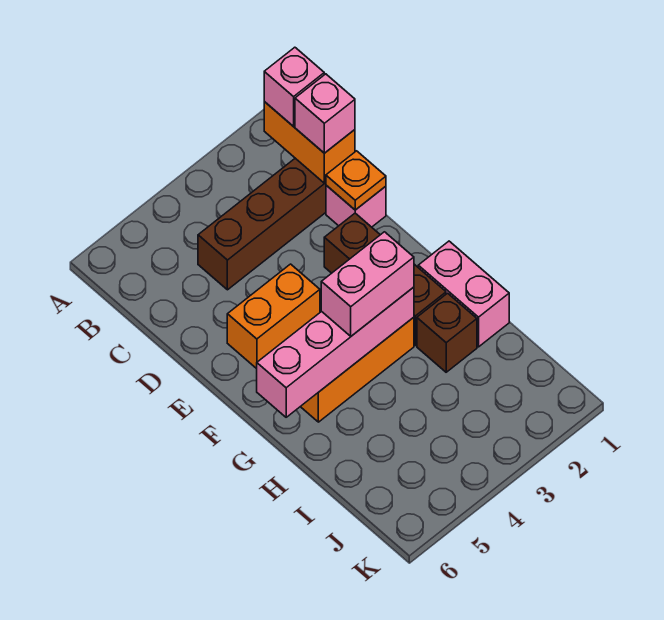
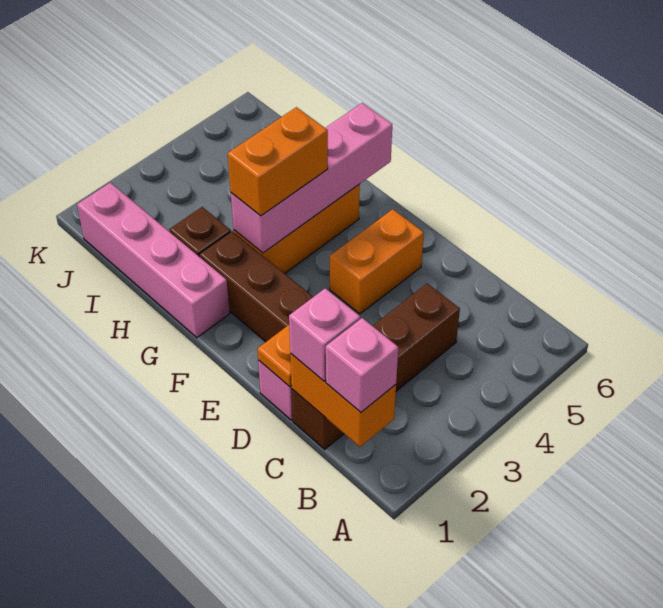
pink 1x2 brick [418,241,509,347] -> pink 1x4 brick [77,182,230,338]
pink 1x2 brick [321,232,414,336] -> orange 1x2 brick [228,107,328,216]

